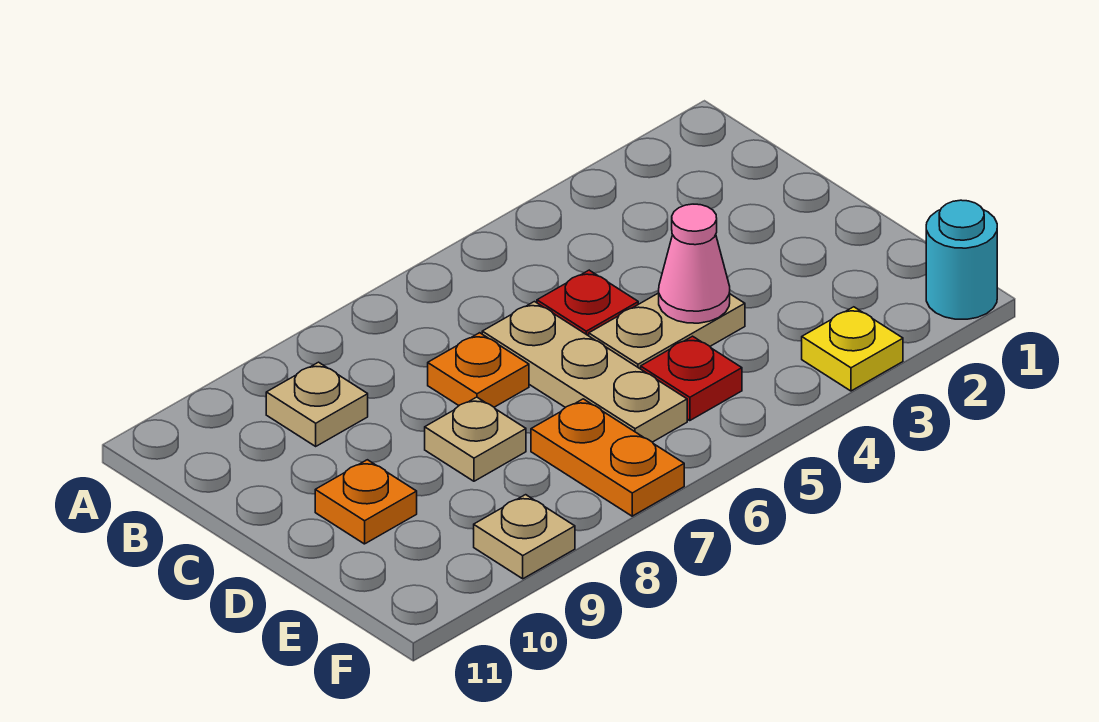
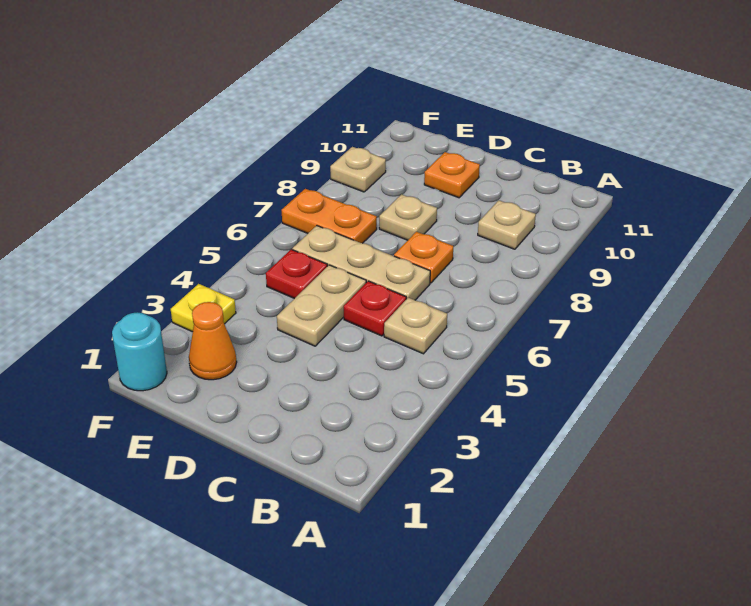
none -> tan 1x1 plate [384,298,447,354]
pink 1x1 cone [659,204,730,323] -> none
none -> orange 1x1 cone [189,302,237,380]

